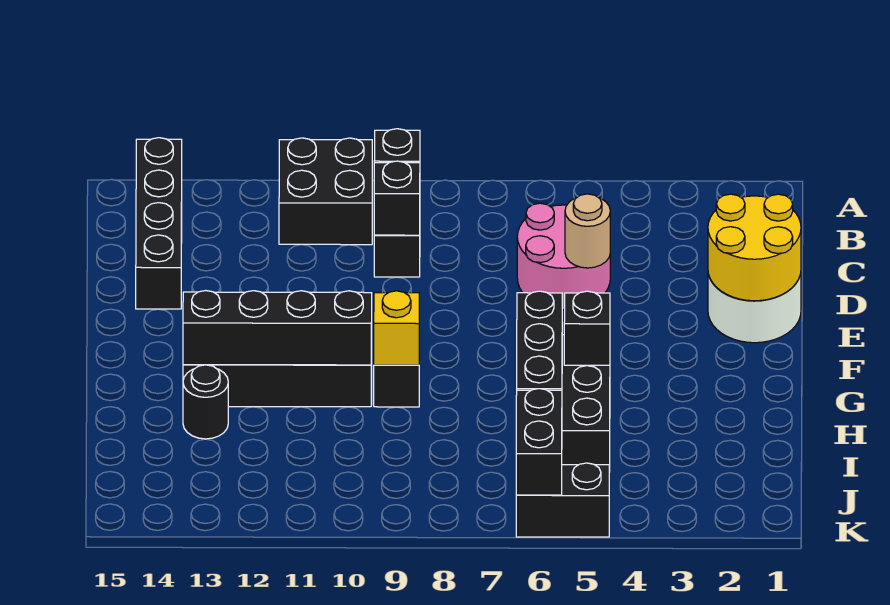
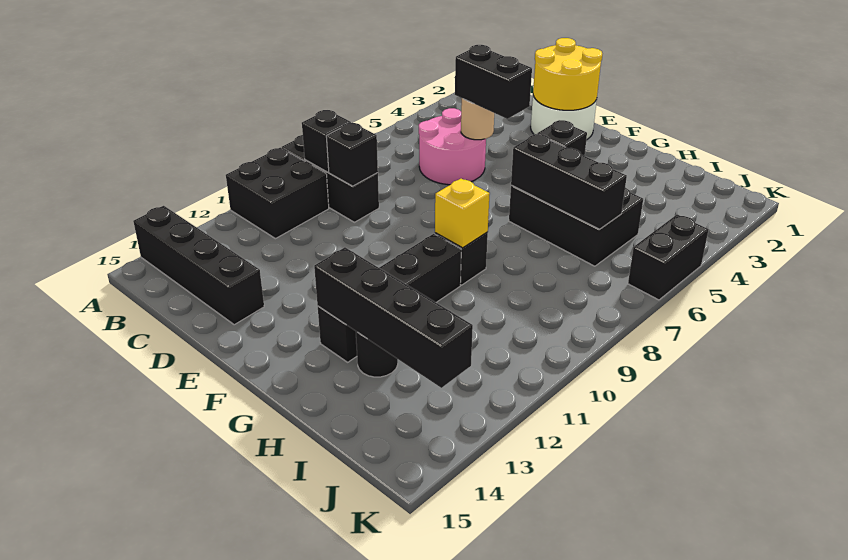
black 1x4 brick [183,291,372,365] -> black 1x4 brick turned to [314,247,473,388]
black 1x2 brick [516,389,562,495] -> black 1x2 brick moved to [455,45,532,119]

